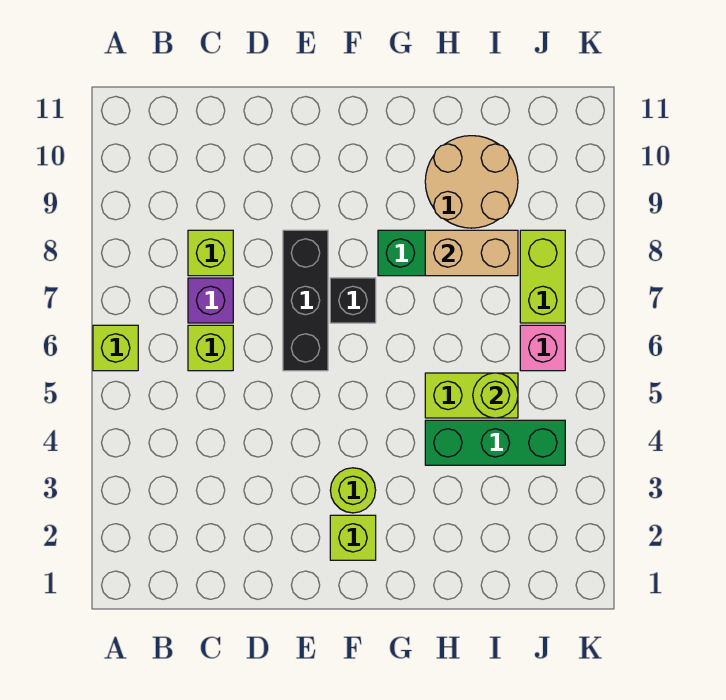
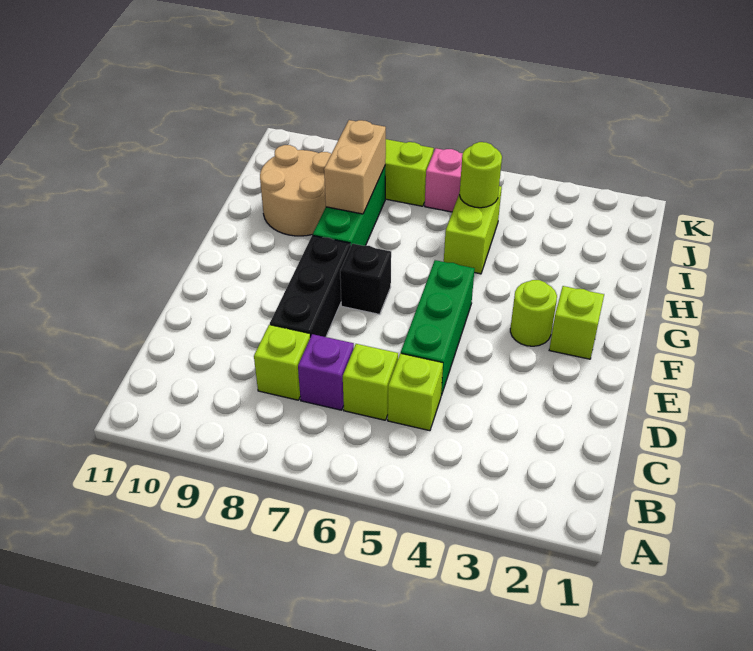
lime 1x1 brick [93,325,138,371] -> lime 1x1 brick moved to [388,353,443,431]
black 1x3 brick [283,230,328,371] -> black 1x3 brick turned to [270,235,351,337]
green 1x3 brick [425,420,565,465] -> green 1x3 brick moved to [401,260,475,395]

